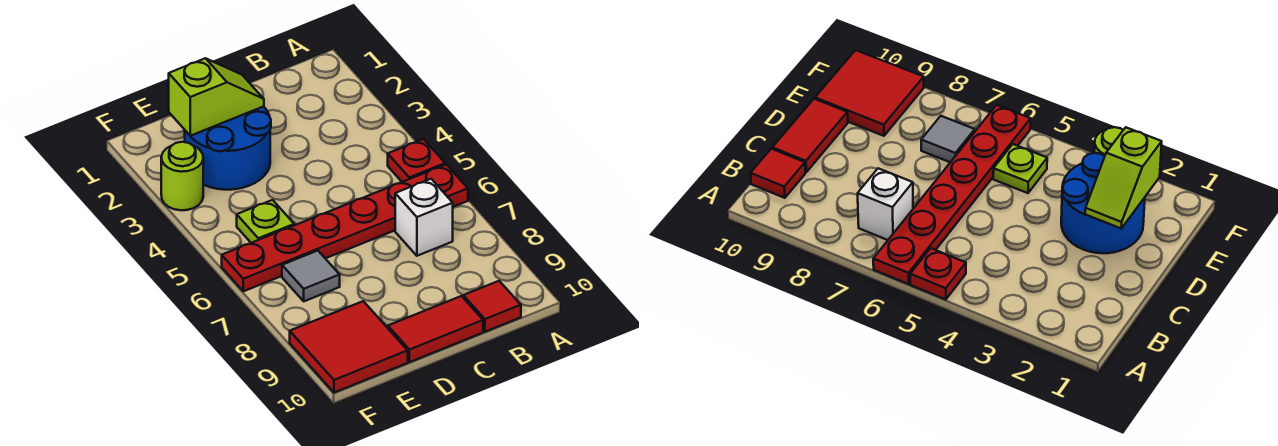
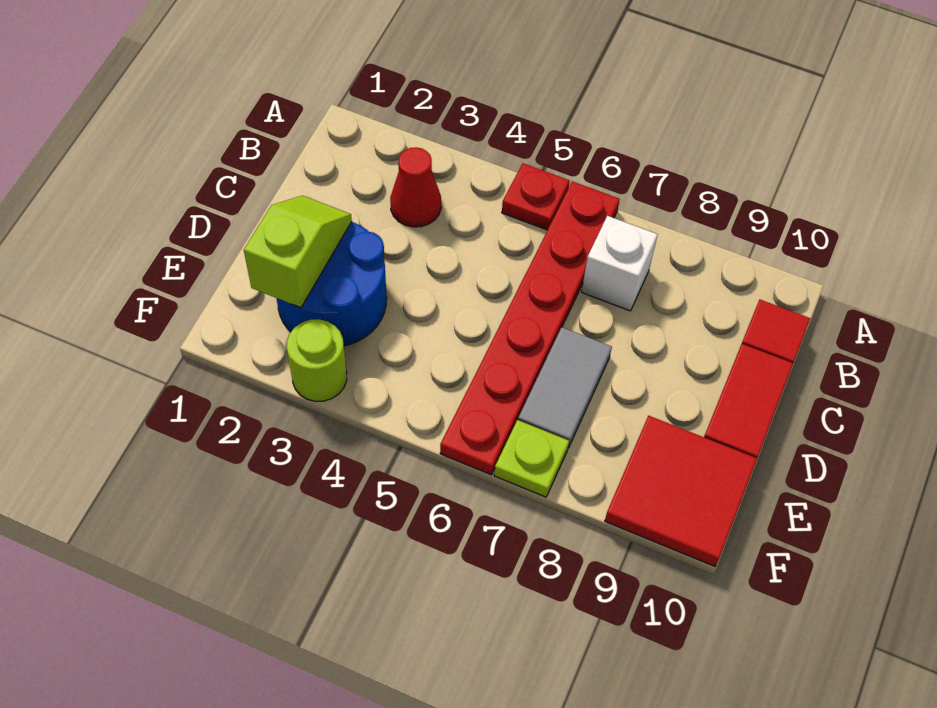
none -> red 1x1 cone [390,147,441,227]
lime 1x1 plate [237,200,294,243] -> lime 1x1 plate moved to [494,420,569,497]
grey 1x1 tile [282,251,340,301] -> grey 1x2 tile [518,327,612,448]

